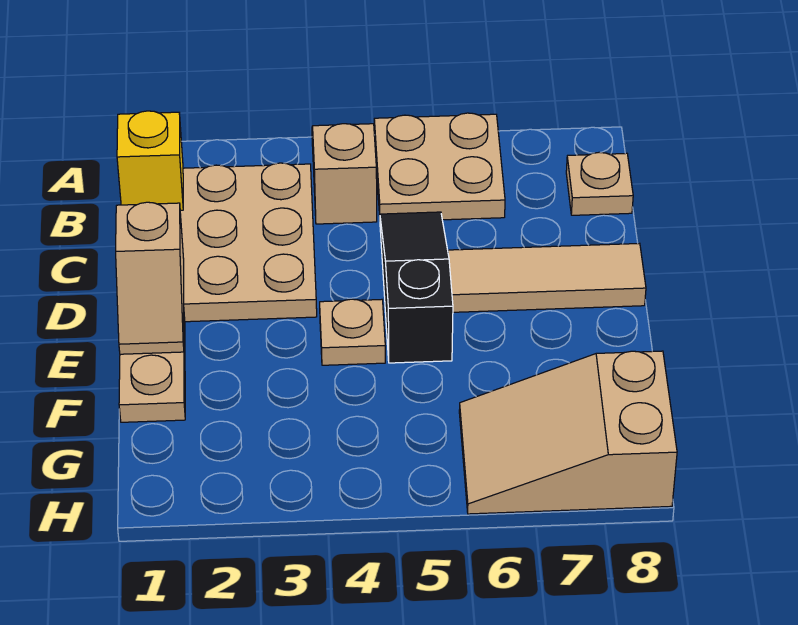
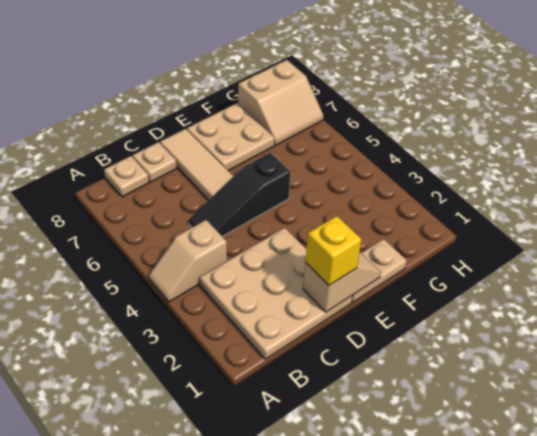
tan 2x2 plate [374,113,505,220] -> tan 2x2 plate moved to [187,103,274,171]
yellow 1x1 brick [117,111,183,210] -> yellow 1x1 brick moved to [305,216,362,285]
tan 1x1 plate [320,299,385,365] -> tan 1x1 plate moved to [132,142,177,182]
tan 2x3 slope [459,351,677,514] -> tan 2x2 slope [238,60,323,145]

